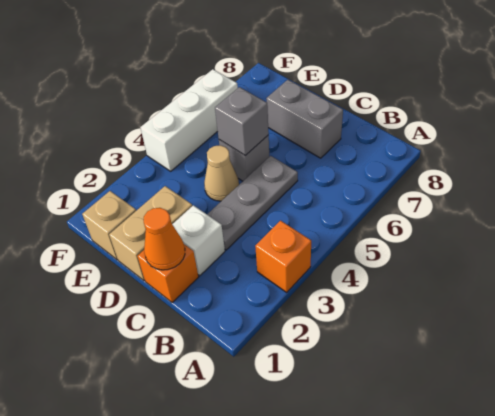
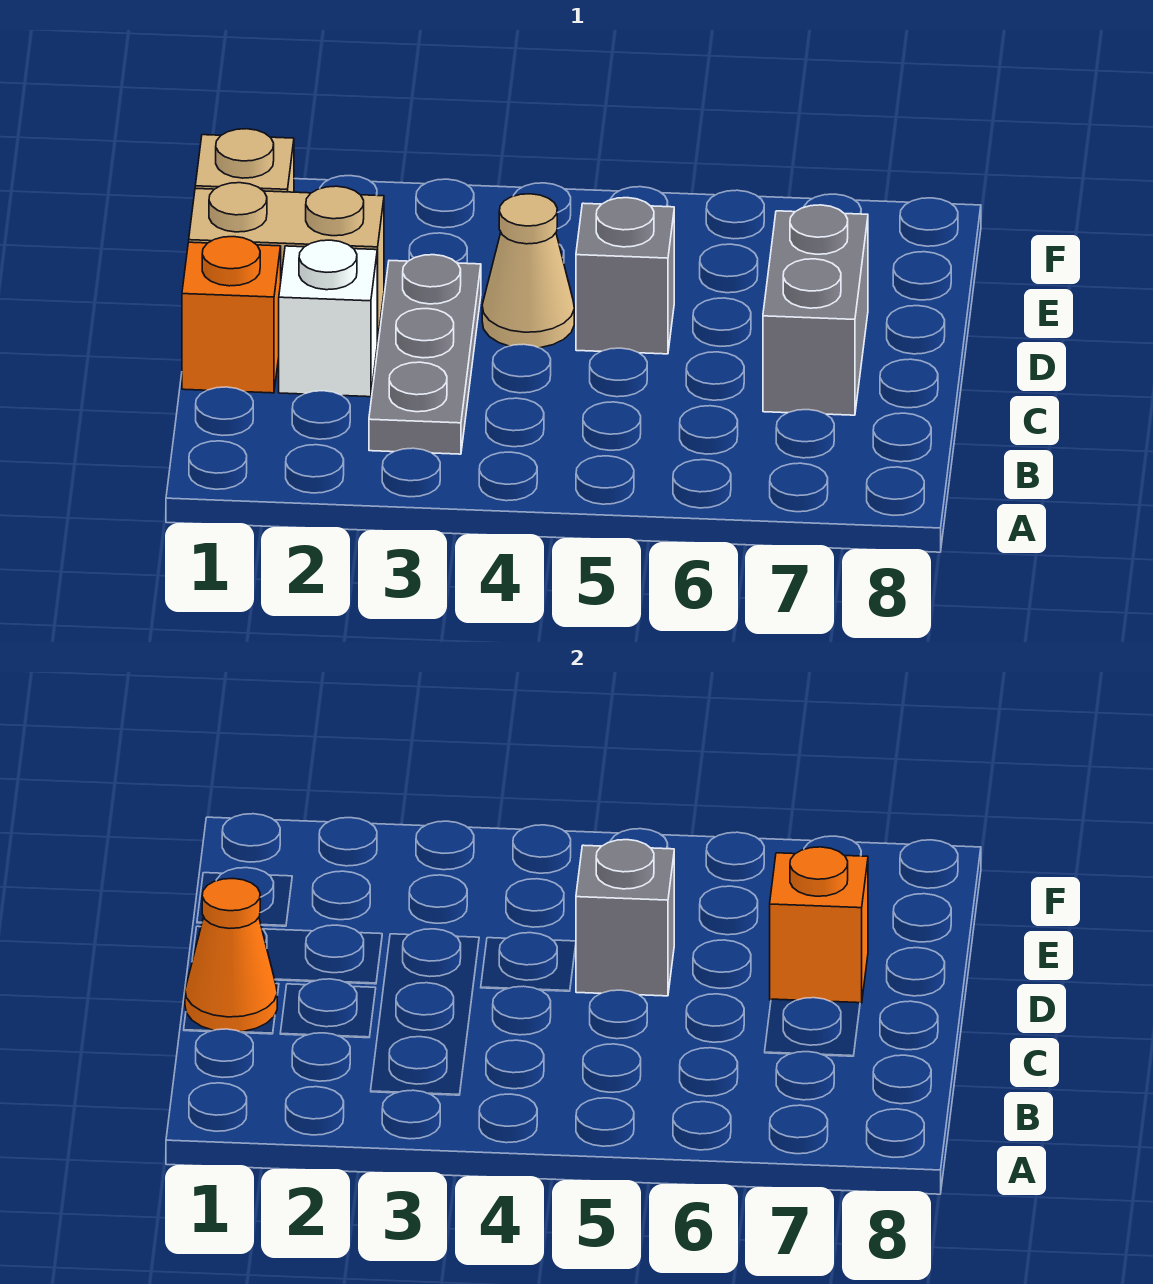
orange 1x1 brick [255,221,311,292] -> orange 1x1 brick moved to [770,847,868,1003]
grey 1x3 plate [207,156,298,250] -> grey 1x3 plate turned to [369,255,481,454]
white 1x3 brick [140,69,238,171] -> none

